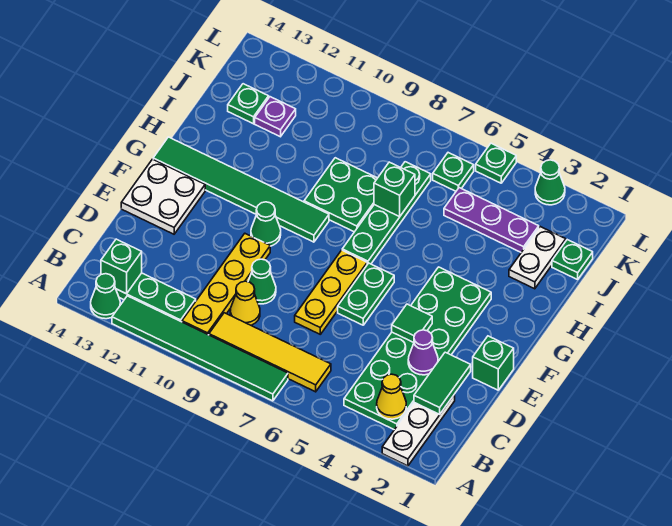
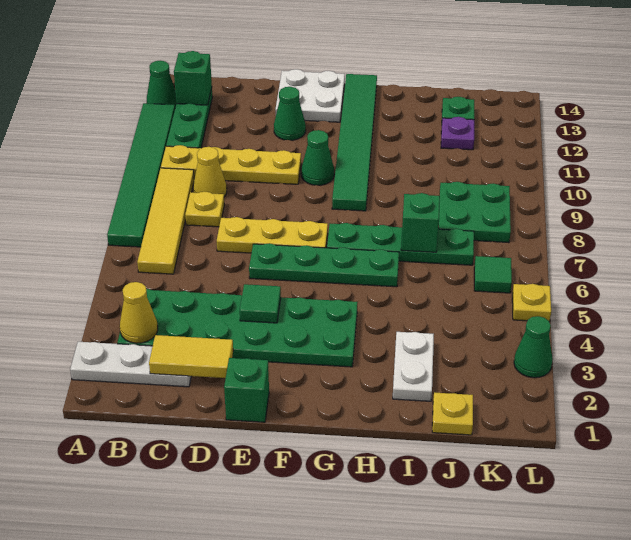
green 1x2 tile [414,352,471,415] -> yellow 1x2 tile [149,335,233,378]
none -> yellow 1x1 plate [185,192,224,227]
purple 1x1 cone [408,330,438,375] -> none
green 1x1 cone [248,259,276,304] -> green 1x1 cone moved to [274,87,306,140]
green 1x2 plate [338,263,394,325] -> green 1x4 plate [249,243,399,287]
green 2x2 plate [304,158,377,232] -> green 2x2 plate moved to [438,182,511,243]
white 1x2 plate [509,227,566,289] -> white 1x2 plate turned to [393,332,434,401]
green 1x1 plate [552,240,593,280] -> yellow 1x1 plate [432,392,473,435]
purple 1x3 plate [444,188,539,252] -> none
green 1x1 plate [433,153,474,191] -> green 1x1 tile [474,256,512,293]
green 1x1 plate [476,143,516,183] -> yellow 1x1 plate [512,284,551,322]

